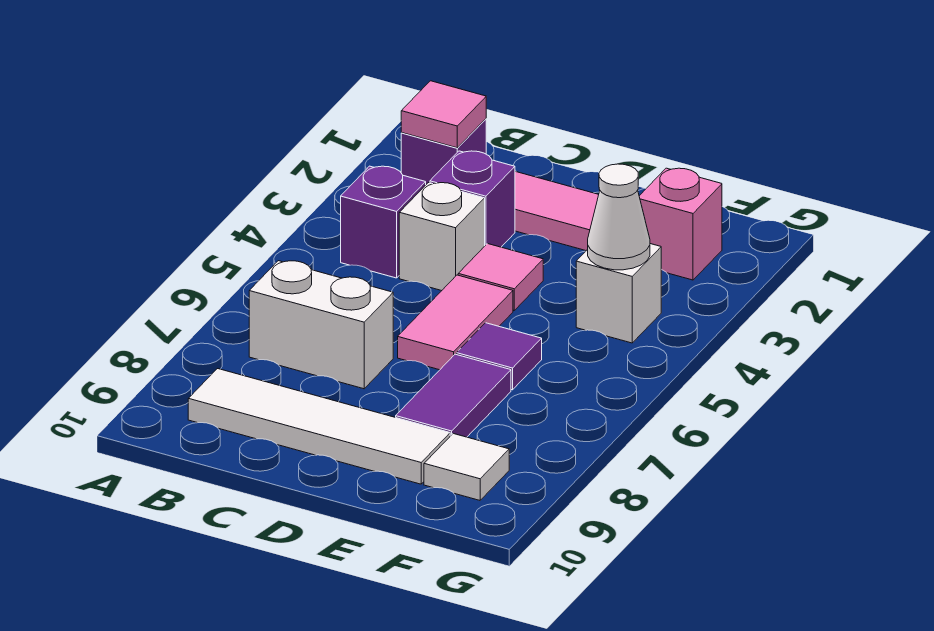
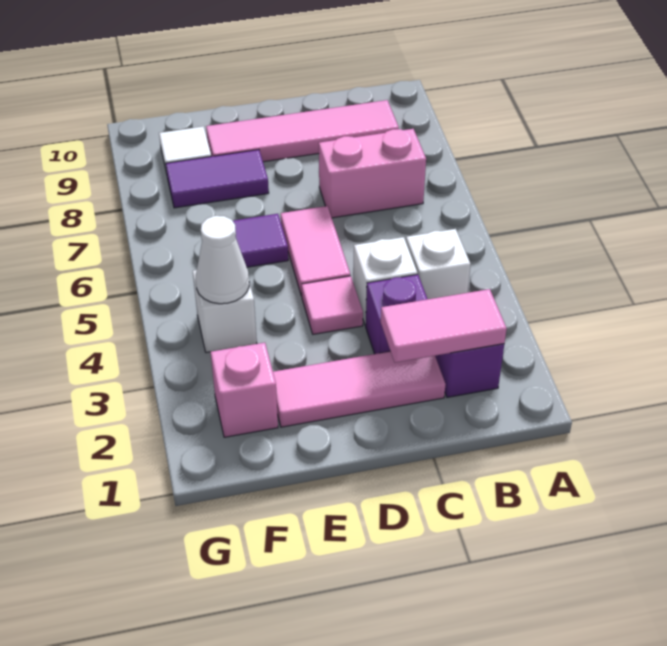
pink 1x1 tile [401,81,486,148] -> pink 1x2 tile [381,289,507,363]
purple 1x1 brick [341,166,426,278] -> white 1x1 brick [406,229,471,299]
white 1x2 brick [249,261,393,389] -> pink 1x2 brick [319,129,426,218]
white 1x4 tile [188,369,450,484] -> pink 1x4 tile [206,100,399,162]
purple 1x2 tile [396,354,511,437] -> purple 1x2 tile turned to [166,150,269,208]

